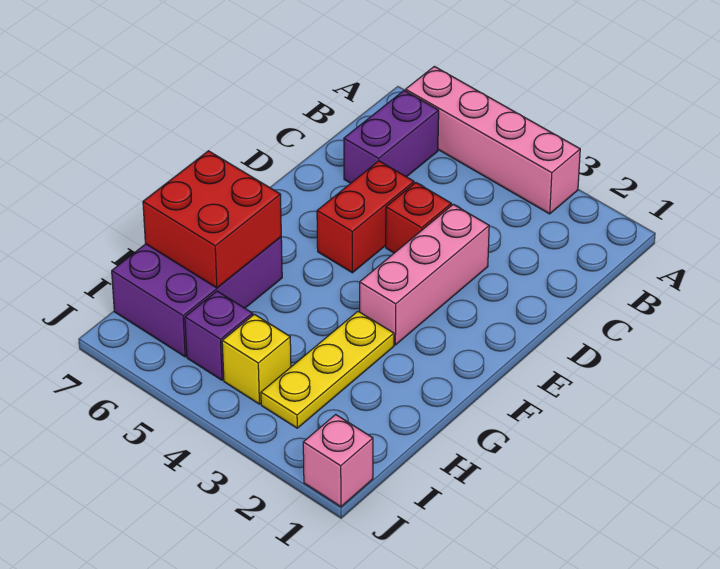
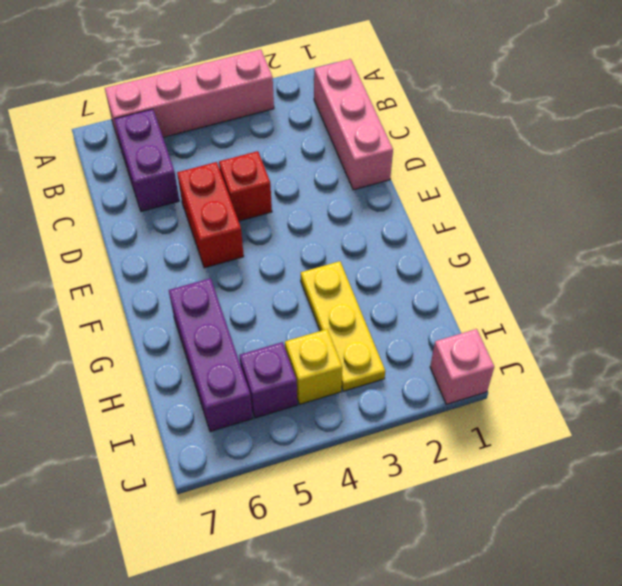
pink 1x3 brick [360,204,489,345] -> pink 1x3 brick moved to [314,59,393,190]
purple 2x3 brick [112,237,282,357] -> purple 1x3 brick [169,278,253,432]
red 2x2 brick [143,151,281,288] -> none

